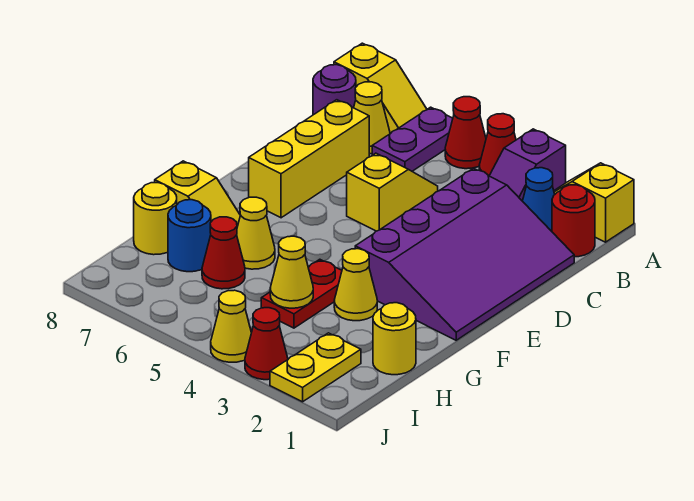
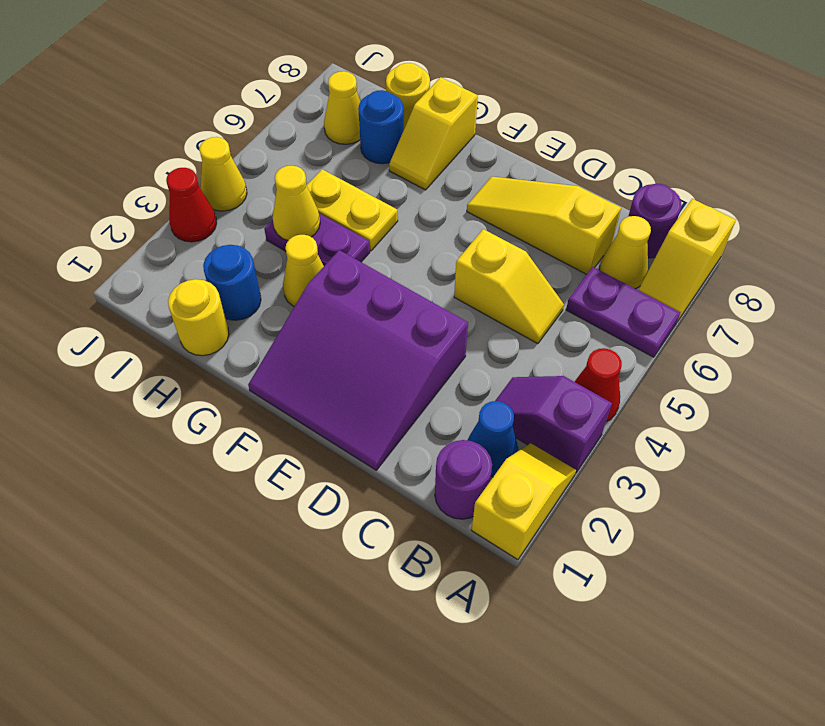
red 1x1 cone [445,97,486,169] -> none
red 1x1 round brick [552,185,595,257] -> purple 1x1 round brick [435,440,492,519]
purple 3x4 slope [355,168,574,340] -> purple 3x3 slope [248,250,468,470]
yellow 1x3 brick [249,100,369,218] -> yellow 1x3 slope [467,177,621,274]
red 1x2 plate [261,259,342,328] -> purple 1x2 plate [264,214,370,266]
yellow 1x1 cone [237,197,275,269] -> yellow 1x1 cone moved to [324,71,360,144]
none -> blue 1x1 round brick [203,245,261,320]
red 1x1 cone [202,217,245,289] -> none
yellow 1x2 plate [270,333,361,402] -> yellow 1x2 plate moved to [306,169,398,251]

